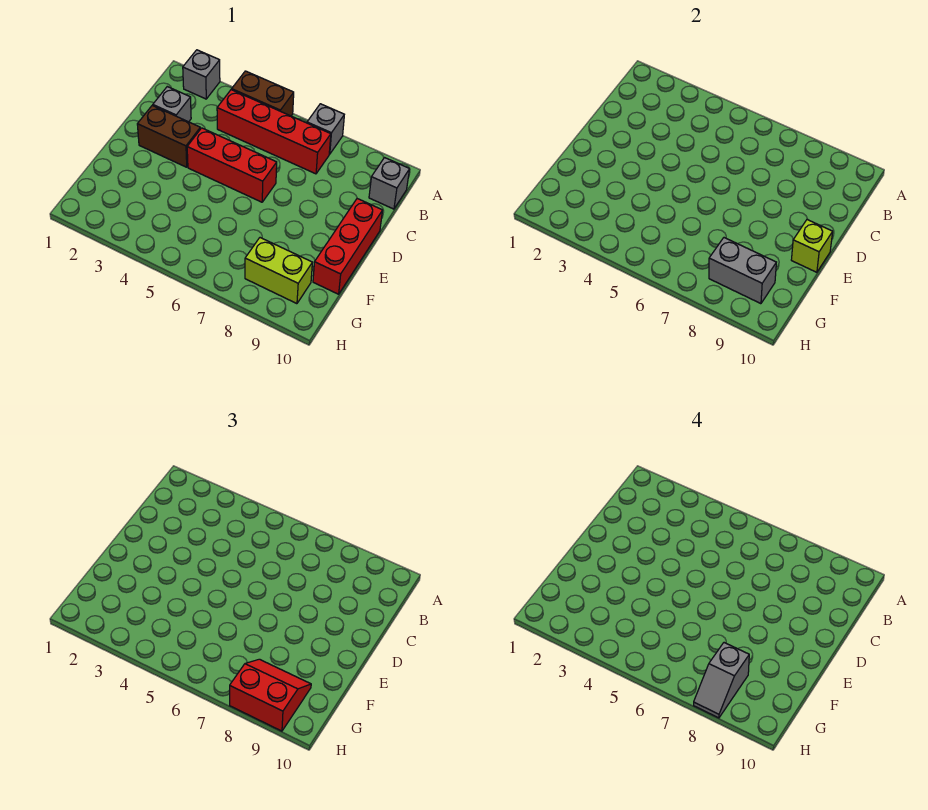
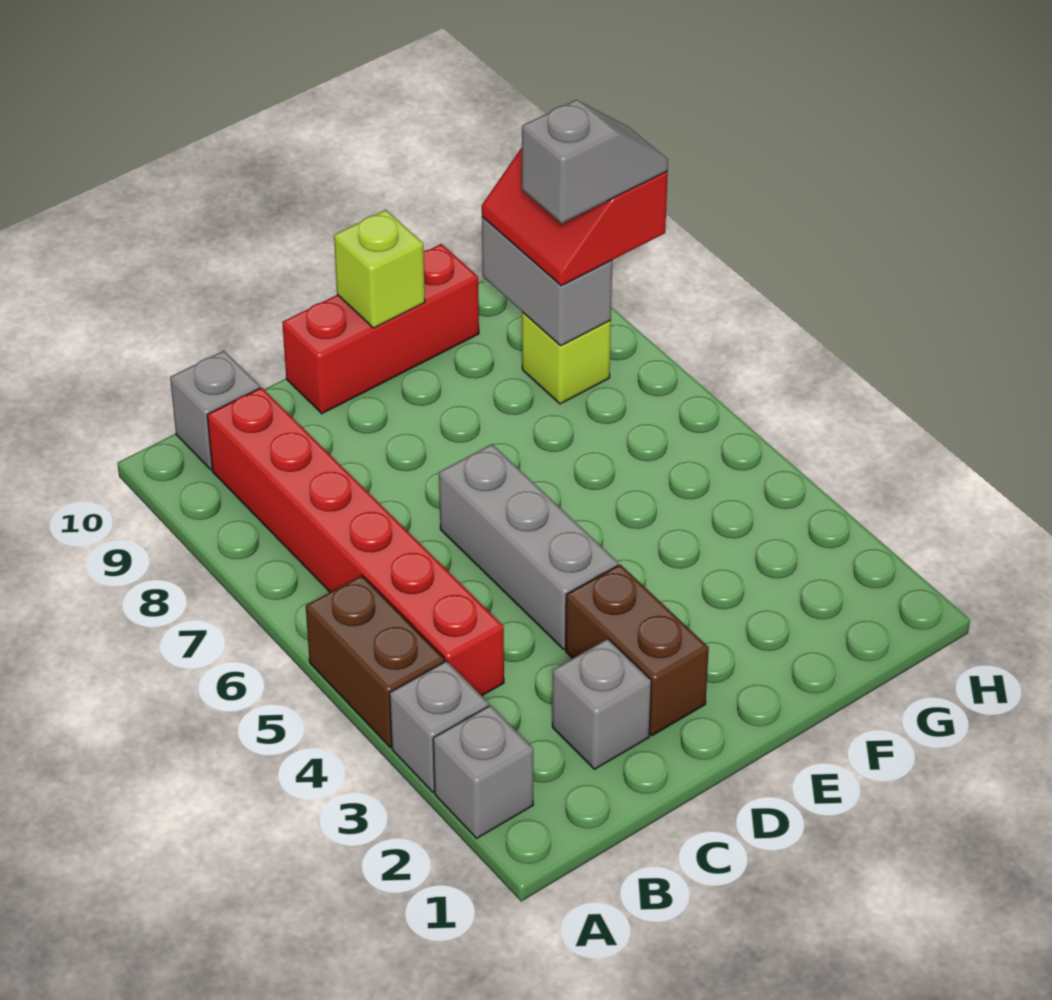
grey 1x1 brick [307,104,344,154] -> grey 1x1 brick moved to [390,661,489,792]
red 1x4 brick [217,90,331,174] -> red 1x6 brick [207,388,504,696]
red 1x3 brick [187,128,277,202] -> grey 1x3 brick [439,444,618,649]
lime 1x2 brick [245,238,312,304] -> lime 1x1 brick [522,312,611,404]

